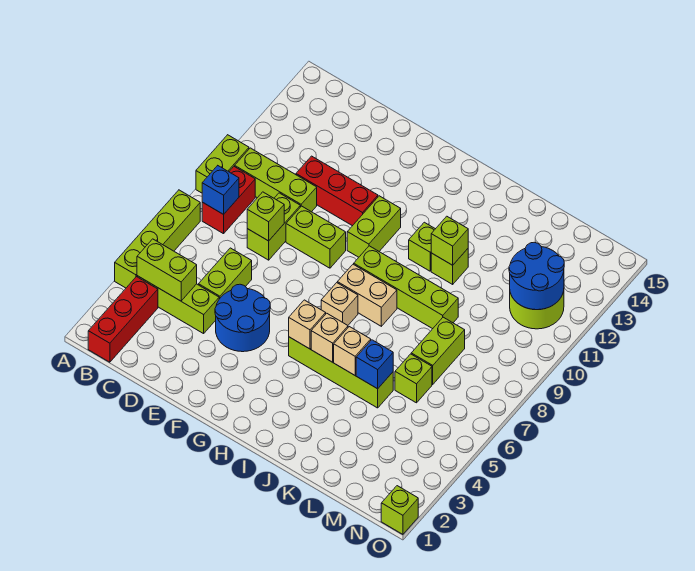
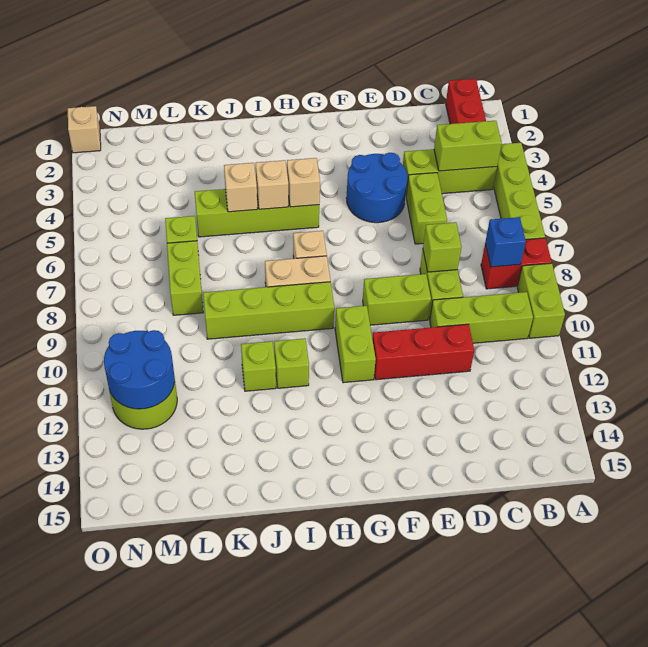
red 1x2 brick [202,166,255,234] -> red 1x2 brick turned to [481,238,552,289]
lime 1x1 brick [431,216,468,265] -> none
blue 1x1 brick [356,340,393,389] -> none
lime 1x1 brick [381,486,418,534] -> tan 1x1 brick [68,106,101,153]

